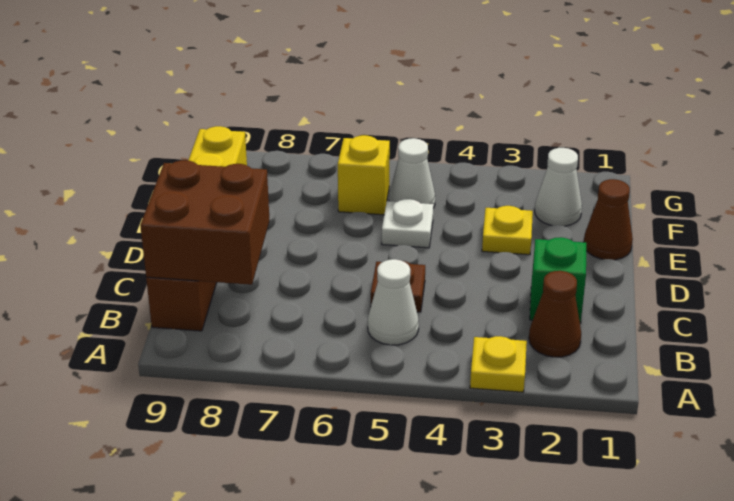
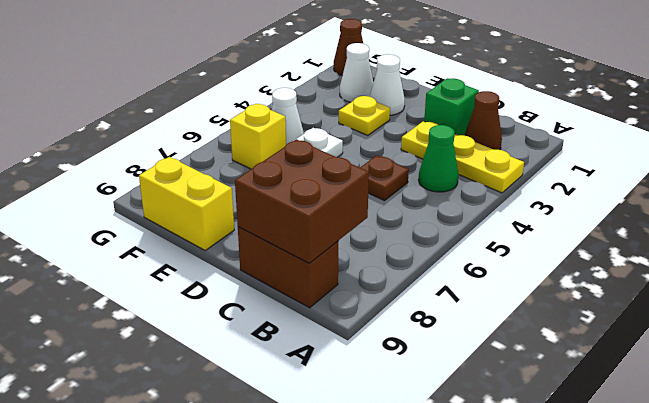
yellow 1x1 plate [470,336,527,392] -> yellow 1x3 plate [401,121,524,193]
none -> green 1x1 cone [418,125,458,192]
white 1x1 cone [368,259,419,345] -> white 1x1 cone moved to [370,54,405,115]
brown 1x1 cone [584,179,633,260] -> brown 1x1 cone moved to [334,19,363,76]

